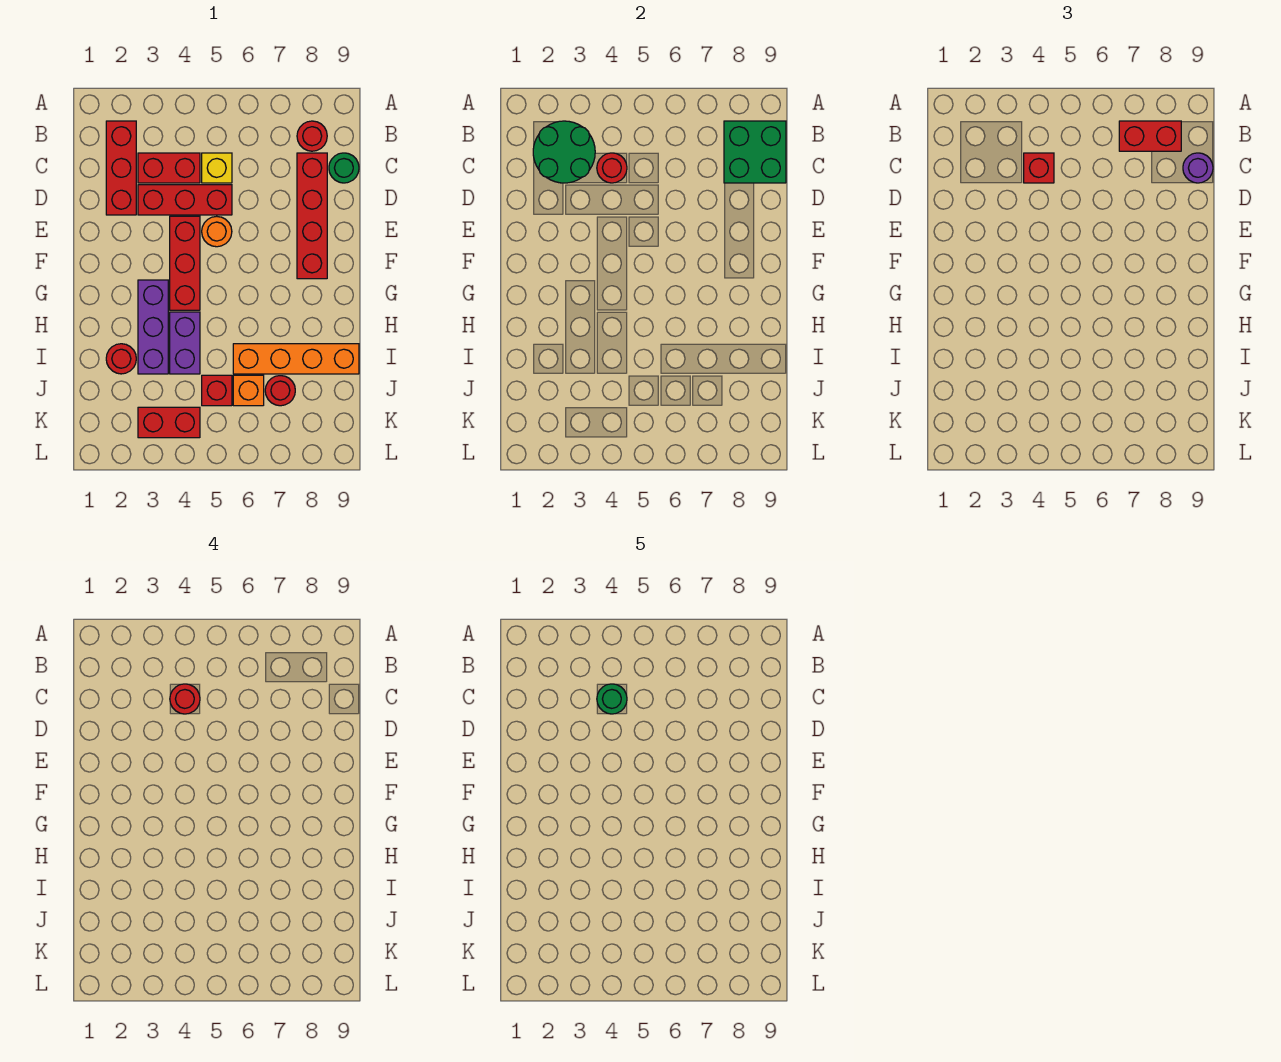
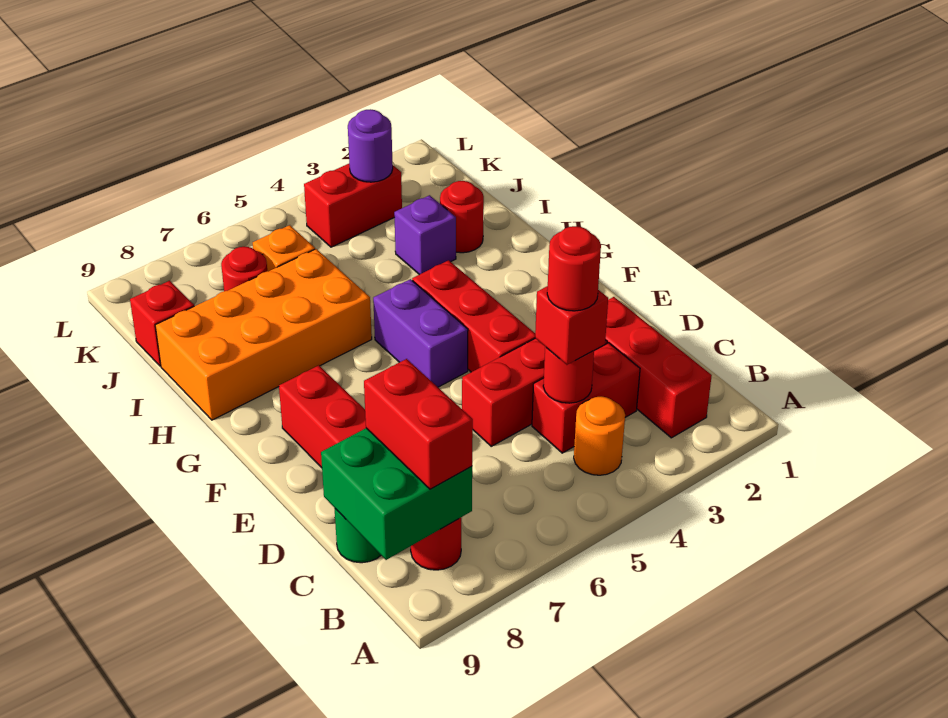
green 2x2 round brick [533,121,595,183] -> none
red 1x2 brick [1119,121,1181,151] -> red 1x2 brick turned to [364,359,473,489]
green 1x1 round brick [597,684,627,714] -> none
yellow 1x1 brick [202,153,232,183] -> none
purple 1x1 round brick [1183,153,1213,183] -> purple 1x1 round brick moved to [348,109,393,182]
orange 1x1 round brick [202,216,232,247] -> orange 1x1 round brick moved to [574,397,625,475]
purple 1x3 brick [138,280,168,374] -> purple 1x1 brick [394,195,456,275]
purple 1x2 brick [170,312,200,374] -> purple 1x2 brick moved to [373,279,468,387]
orange 1x4 brick [233,344,359,374] -> orange 2x4 brick [155,249,372,420]
red 1x1 brick [202,375,232,406] -> red 1x1 brick moved to [130,281,194,366]

